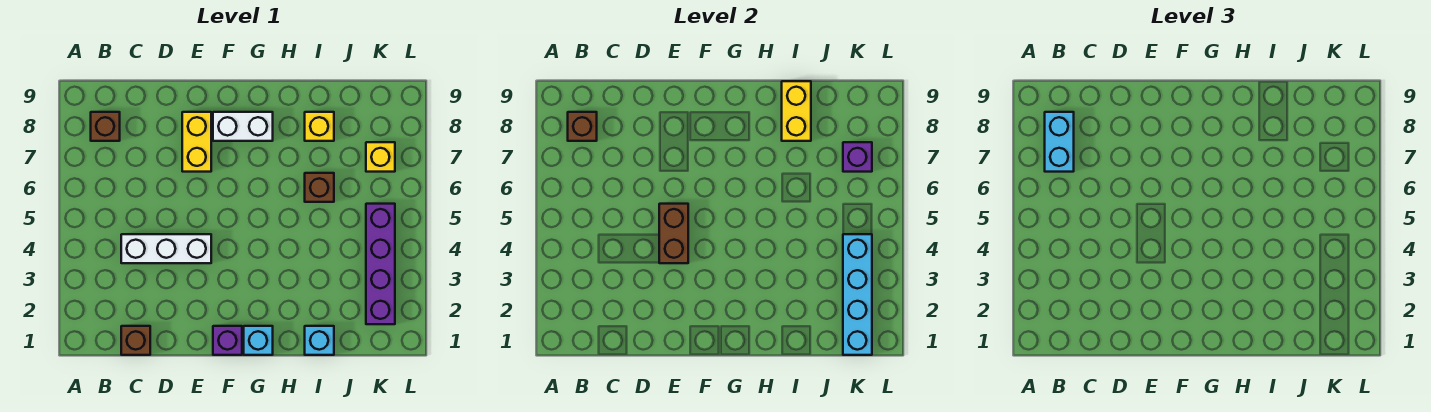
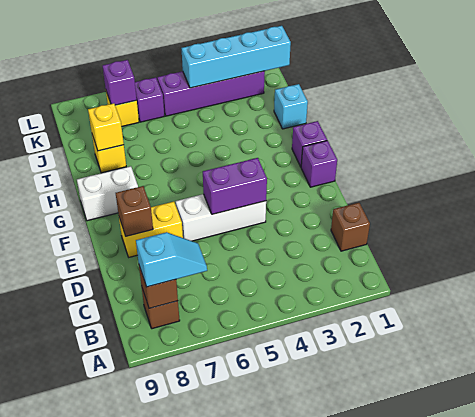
cyan 1x2 brick [1045,112,1074,172] -> cyan 1x2 slope [136,232,207,287]
white 1x3 brick [121,234,211,263] -> white 1x3 brick turned to [176,194,266,241]
brown 1x2 brick [659,204,688,263] -> purple 1x2 brick [203,158,267,214]
white 1x2 brick [213,112,273,141] -> white 1x2 brick turned to [77,166,138,221]
cyan 1x1 brick [244,326,273,355] -> purple 1x1 brick [292,121,327,167]
brown 1x1 brick [305,173,334,202] -> brown 1x1 brick moved to [116,186,153,236]
yellow 1x2 brick [782,81,811,141] -> yellow 1x1 brick [88,103,124,151]
none -> purple 1x1 brick [135,77,164,122]

